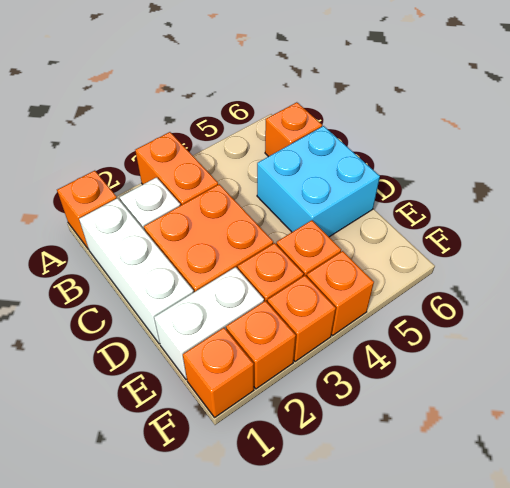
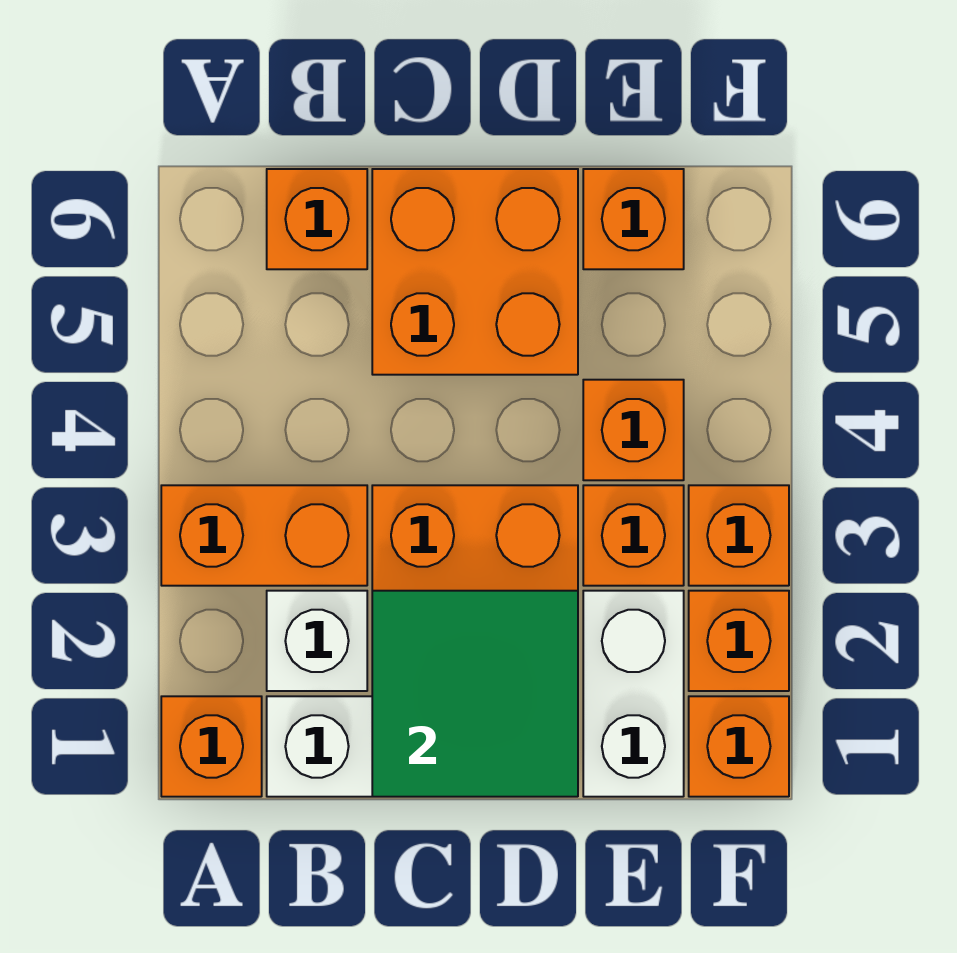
none -> green 2x2 tile [372,591,578,797]
cyan 2x2 brick [257,126,380,237] -> orange 2x2 brick [372,169,578,375]
orange 1x1 brick [307,251,374,335] -> orange 1x1 brick moved to [583,169,684,269]

